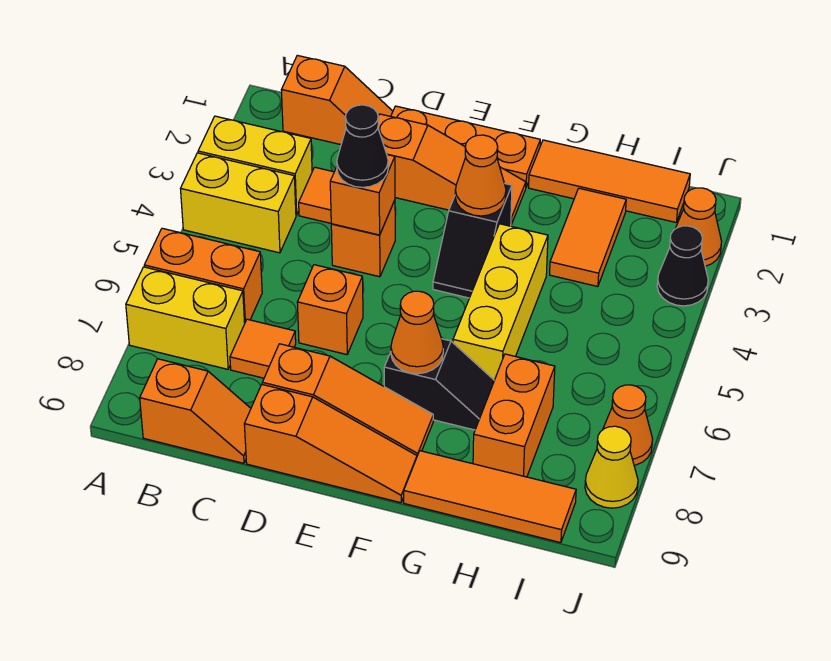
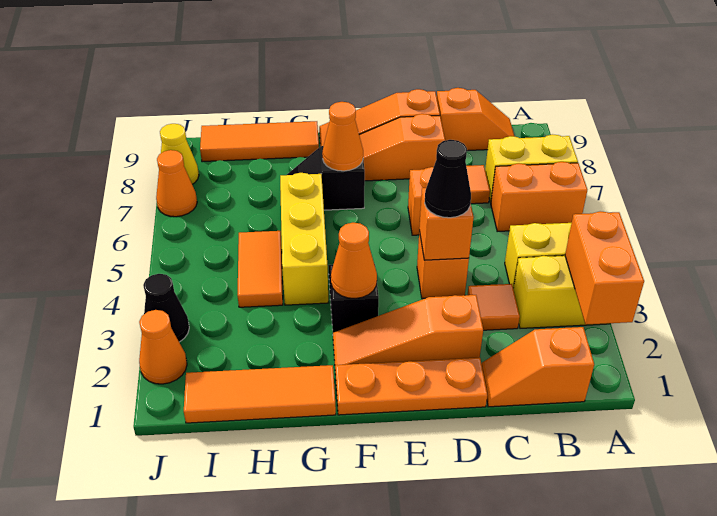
orange 1x2 slope [140,359,251,463] -> orange 1x2 slope turned to [437,88,515,151]
orange 1x2 tile [550,188,626,287] -> orange 1x2 tile moved to [238,231,283,307]
orange 1x2 brick [473,354,555,477] -> orange 1x2 brick moved to [565,211,644,325]

